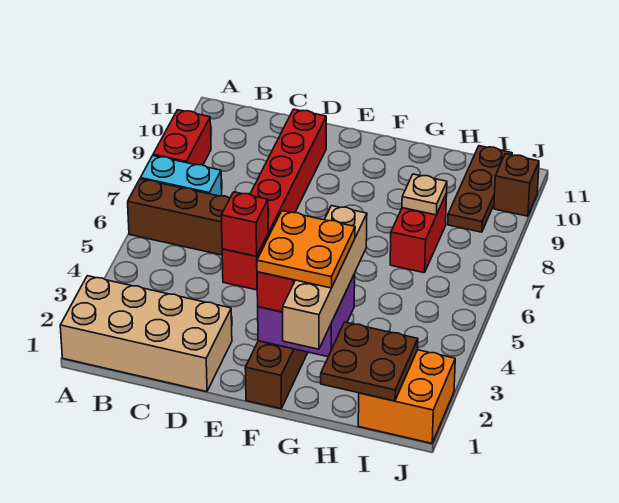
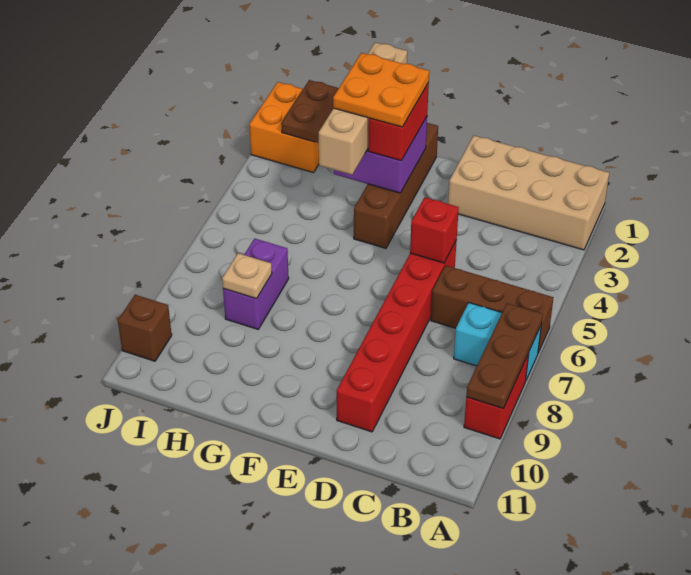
red 1x2 brick [390,193,447,273] -> purple 1x2 brick [223,238,289,329]
brown 1x3 plate [448,146,512,232] -> brown 1x3 plate moved to [466,303,543,409]

